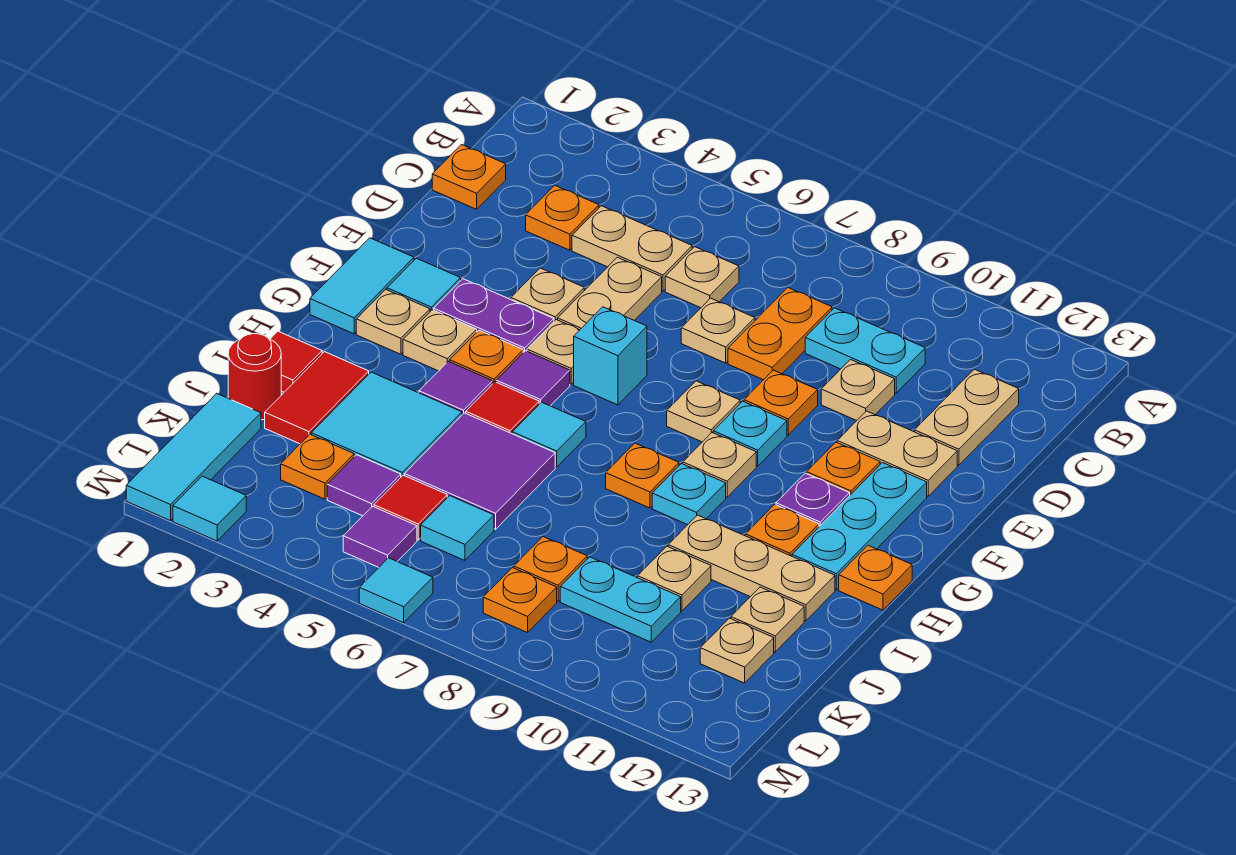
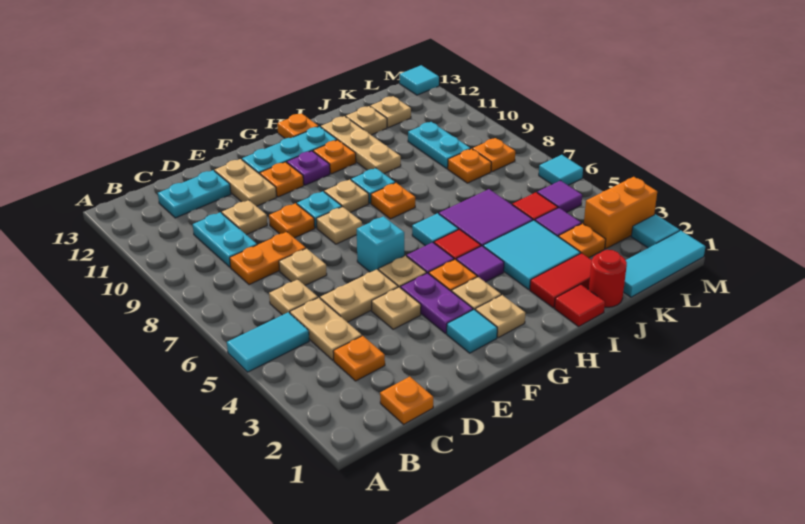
tan 1x2 plate [915,369,1019,465] -> cyan 1x2 plate [158,170,231,218]
cyan 1x2 tile [310,238,414,334] -> cyan 1x2 tile moved to [227,312,309,372]
tan 1x1 plate [638,546,711,611] -> none
cyan 1x1 tile [421,496,494,561] -> cyan 1x1 tile moved to [400,65,439,95]
none -> orange 1x2 brick [584,177,657,249]

